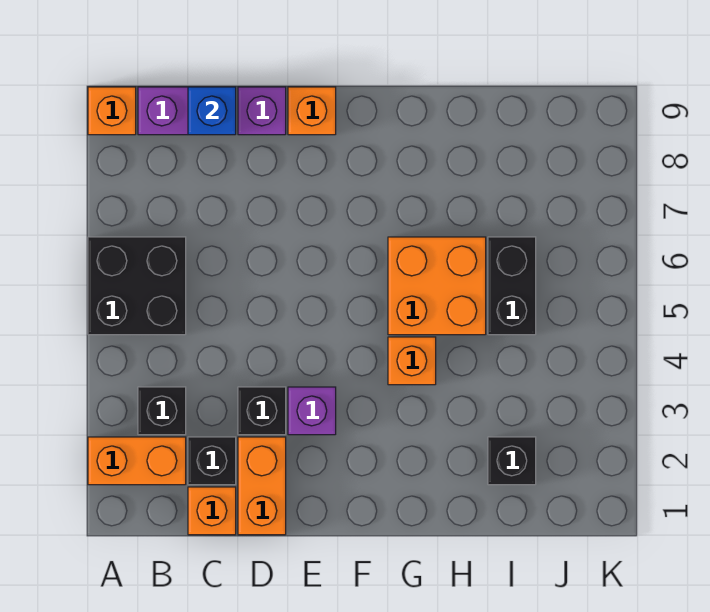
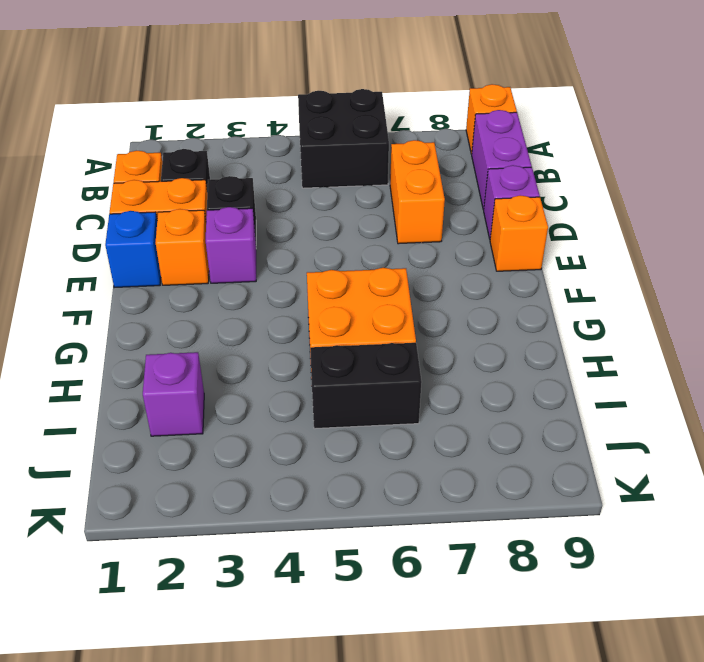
orange 1x2 brick [88,437,186,485] -> orange 1x2 brick moved to [390,140,445,244]
black 1x1 brick [138,387,186,435] -> none
blue 1x1 brick [188,87,236,135] -> blue 1x1 brick moved to [105,211,161,288]
orange 1x1 brick [388,337,436,385] -> orange 1x1 brick moved to [156,209,209,285]
black 1x1 brick [488,437,536,485] -> purple 1x1 brick [143,352,204,436]

